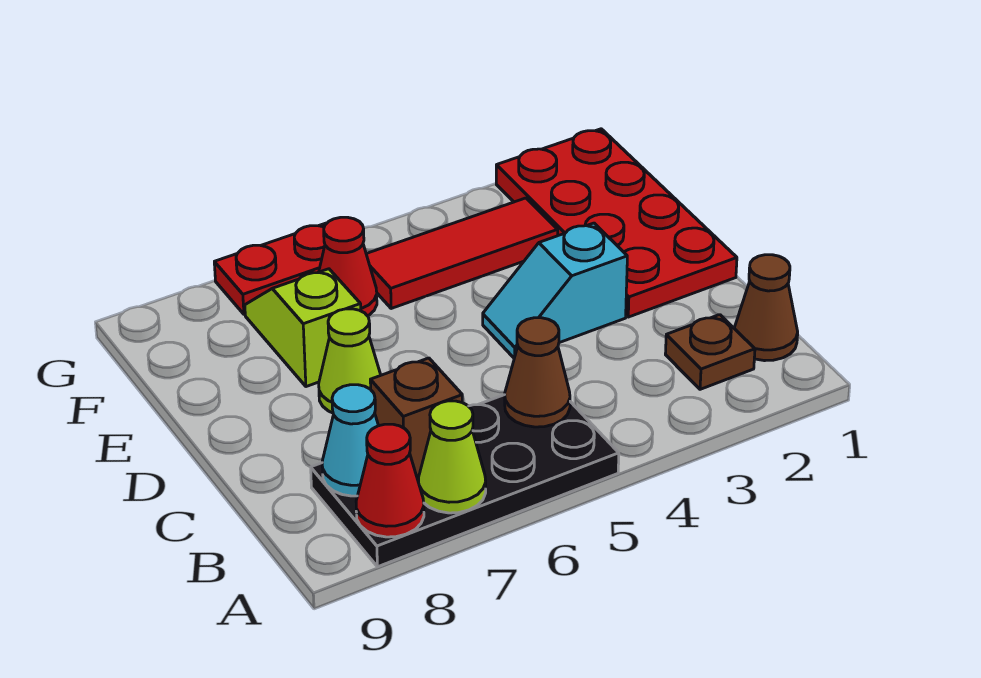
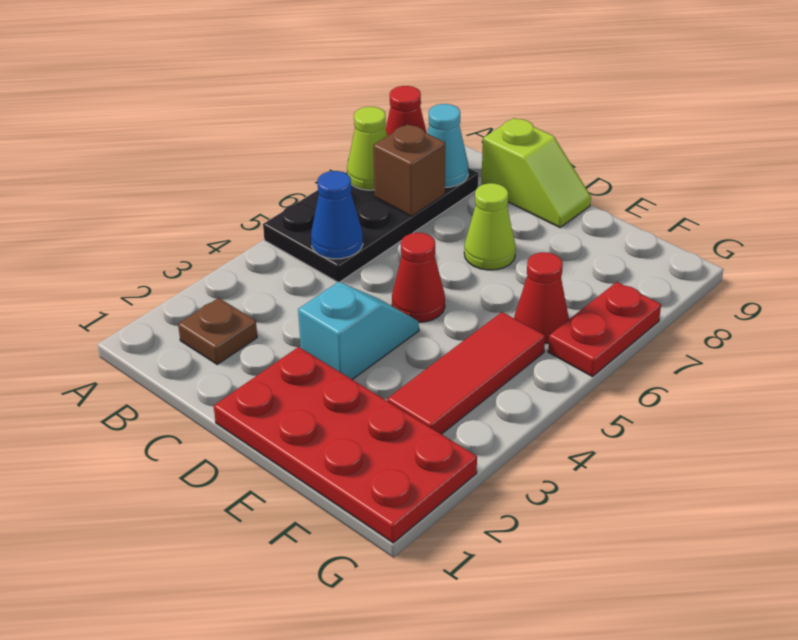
brown 1x1 cone [734,255,798,361] -> none
brown 1x1 cone [505,318,570,427] -> blue 1x1 cone [311,171,363,259]
none -> red 1x1 cone [392,233,445,322]
lime 1x2 slope [245,269,361,387] -> lime 1x2 slope moved to [482,118,591,227]

